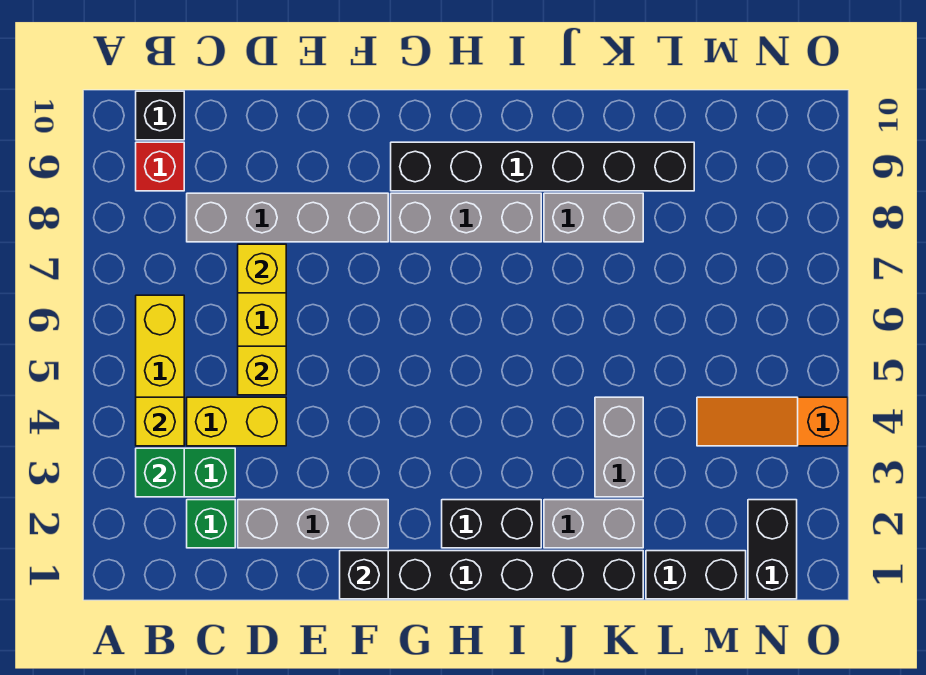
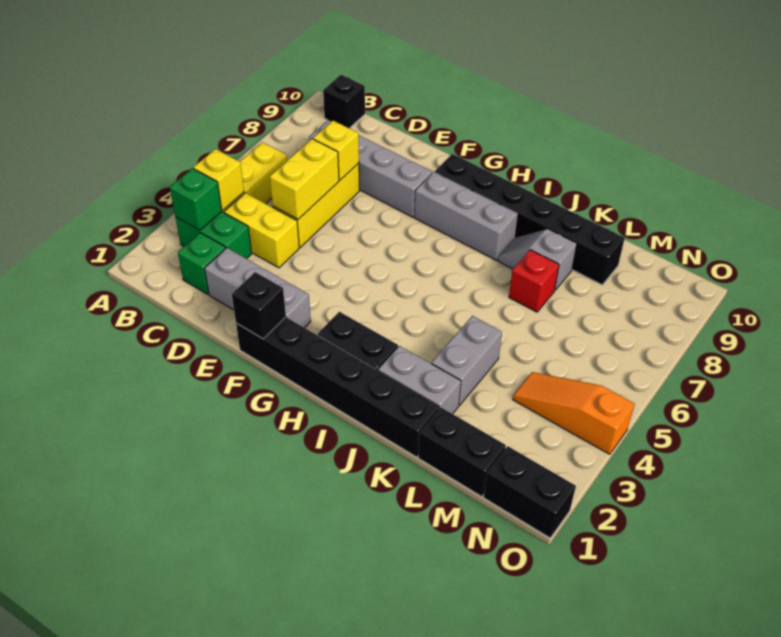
red 1x1 brick [136,142,184,191] -> red 1x1 brick moved to [509,250,559,312]
yellow 1x1 brick [238,346,286,395] -> yellow 1x2 brick [270,139,339,219]
grey 1x2 brick [544,193,643,242] -> grey 1x2 slope [498,229,577,290]
black 1x2 brick [748,500,797,599] -> black 1x2 brick turned to [484,446,576,538]

